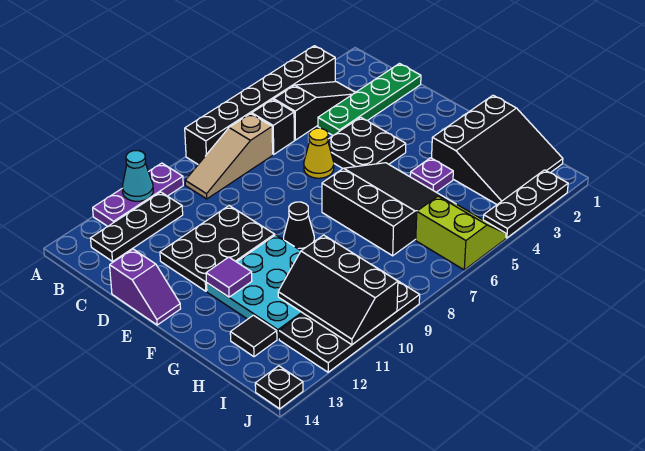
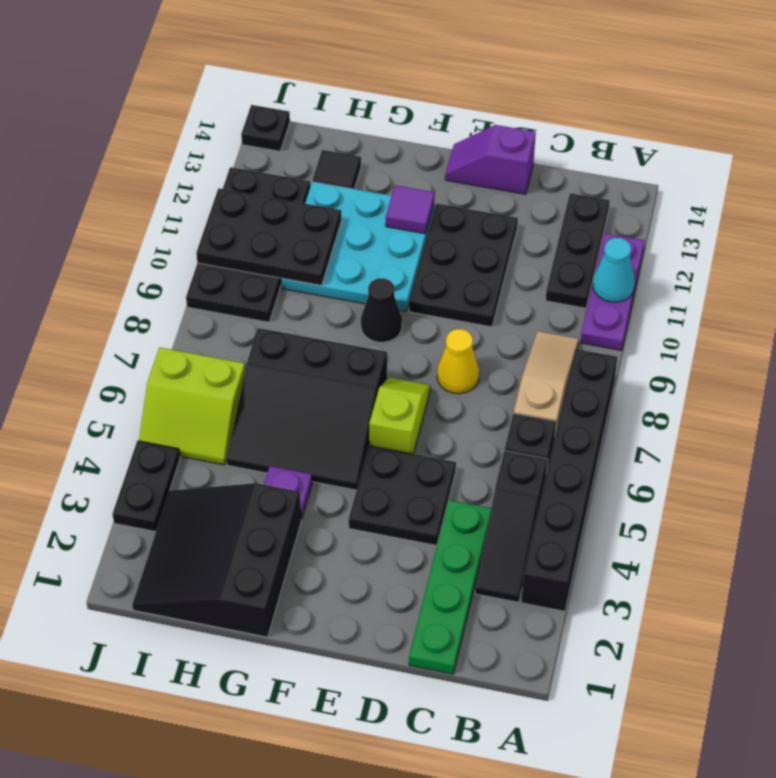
yellow 1x1 cone [304,128,334,178] -> yellow 1x1 cone moved to [437,329,479,394]
none -> lime 1x2 slope [369,377,431,454]
black 2x3 slope [278,235,398,345] -> black 2x3 plate [196,188,341,286]
black 1x3 plate [483,170,568,238] -> black 1x2 plate [113,441,180,532]

